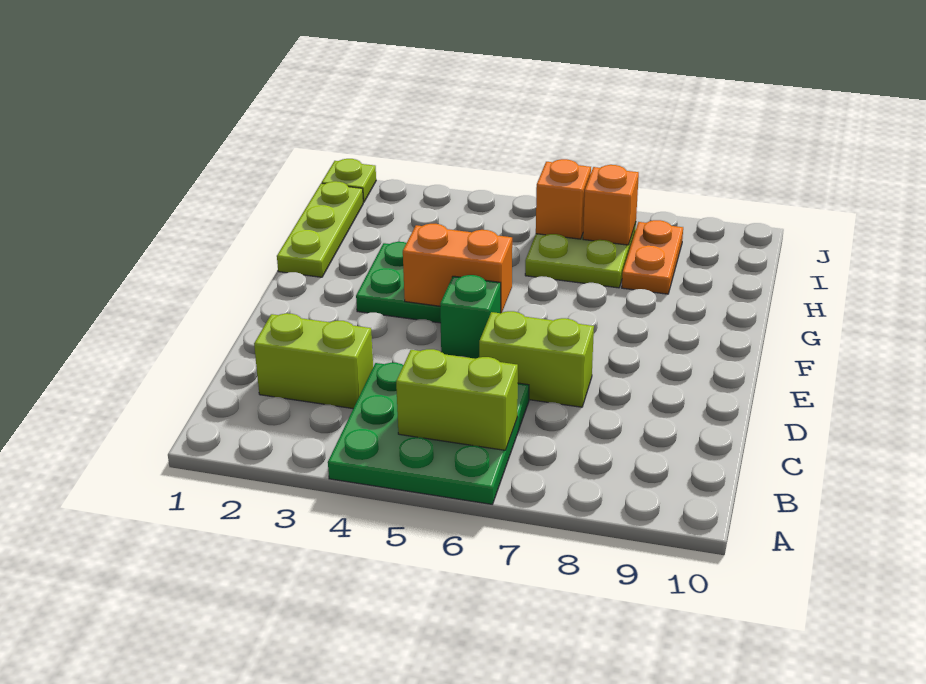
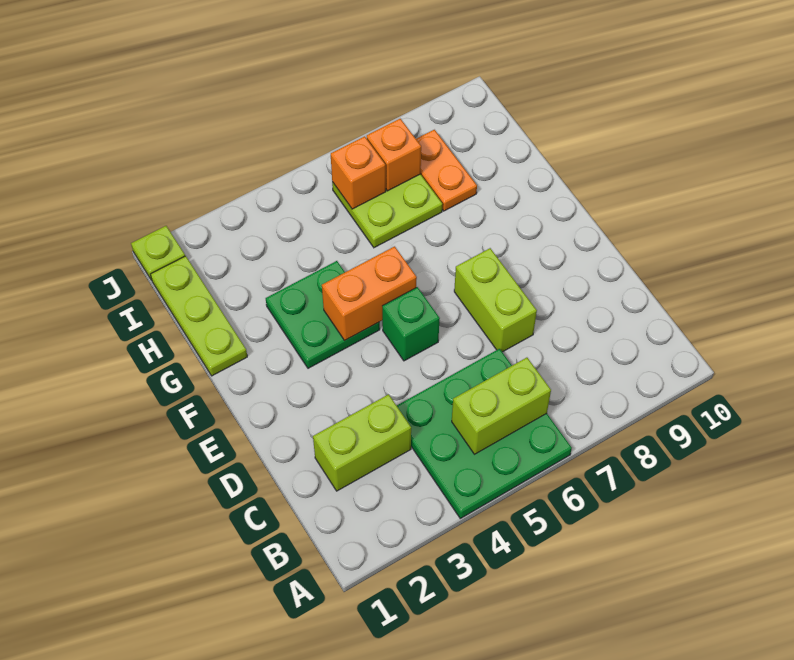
lime 1x2 brick [479,311,594,407] -> lime 1x2 brick turned to [454,248,537,352]

